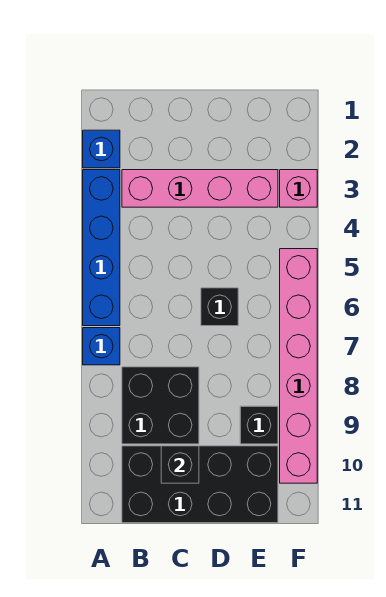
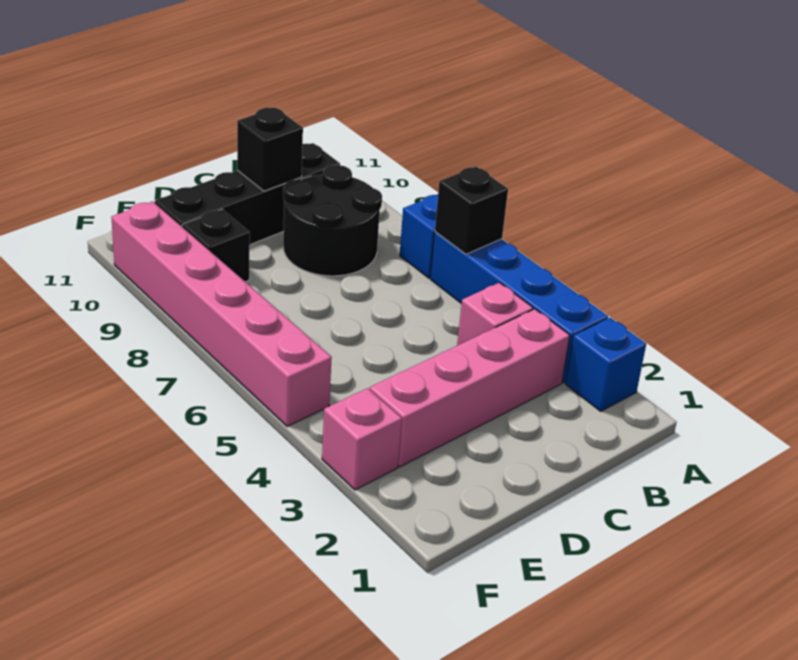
none -> pink 1x1 brick [457,283,533,346]
black 2x2 brick [122,367,199,444] -> black 2x2 round brick [283,165,382,276]
black 2x4 brick [122,446,278,523] -> black 1x4 brick [155,143,340,245]
black 1x1 brick [201,288,238,326] -> black 1x1 brick moved to [435,167,508,254]

